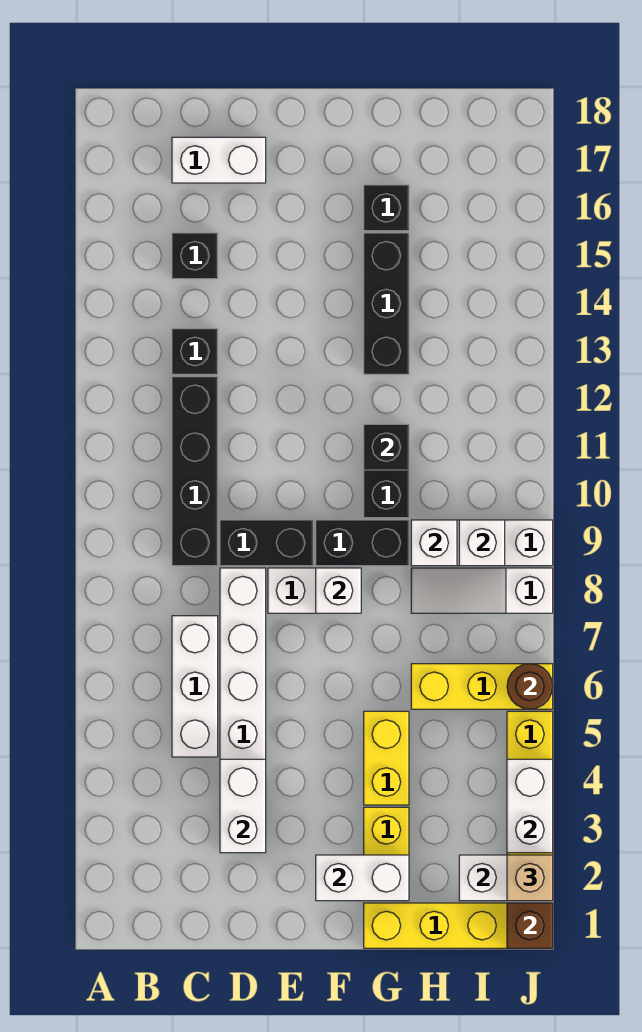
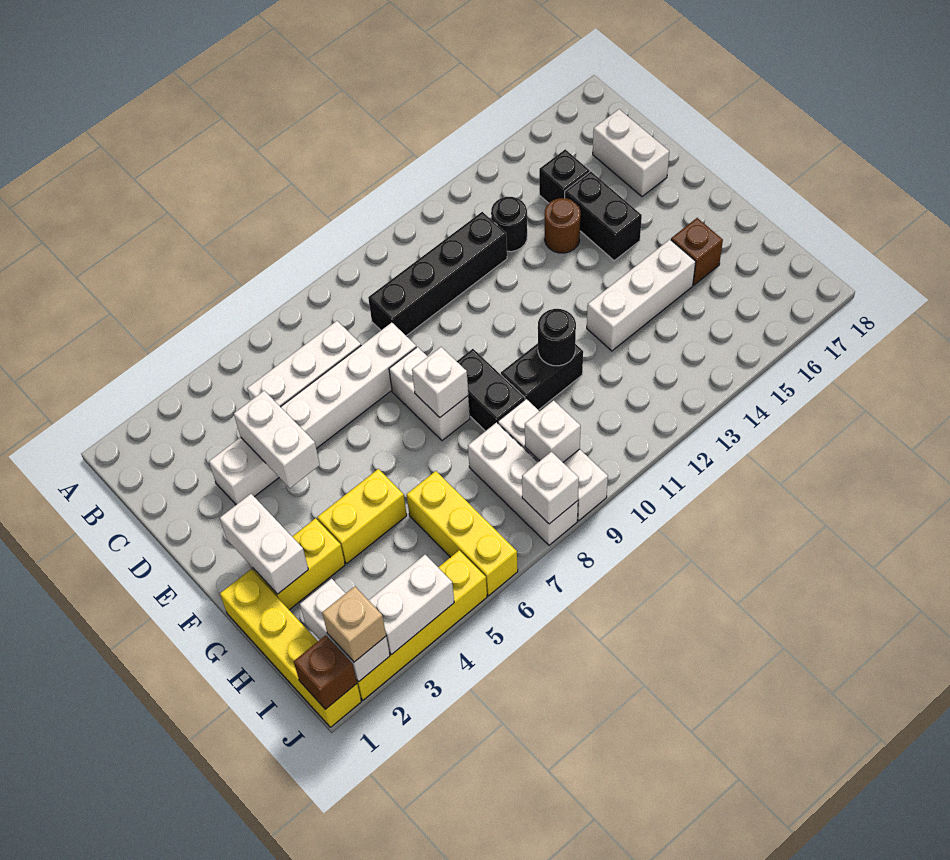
black 1x1 brick [172,329,218,374] -> black 1x1 round brick [491,197,527,252]
white 1x2 brick [220,759,266,853] -> white 1x2 brick turned to [234,391,320,488]
black 1x2 brick [220,520,313,566] -> black 1x2 brick moved to [565,171,642,260]
black 1x1 brick [364,424,409,470] -> black 1x1 round brick [538,309,576,366]
black 1x3 brick [364,233,409,374] -> white 1x3 brick [587,239,696,351]
black 1x1 brick [364,185,409,231] -> brown 1x1 brick [671,218,723,285]
white 1x3 slope [411,568,553,613] -> white 1x3 brick [468,422,578,545]
white 1x1 brick [411,520,457,566] -> white 1x1 brick moved to [522,452,579,524]
brown 1x1 round brick [507,664,553,709] -> brown 1x1 round brick moved to [545,198,580,253]

